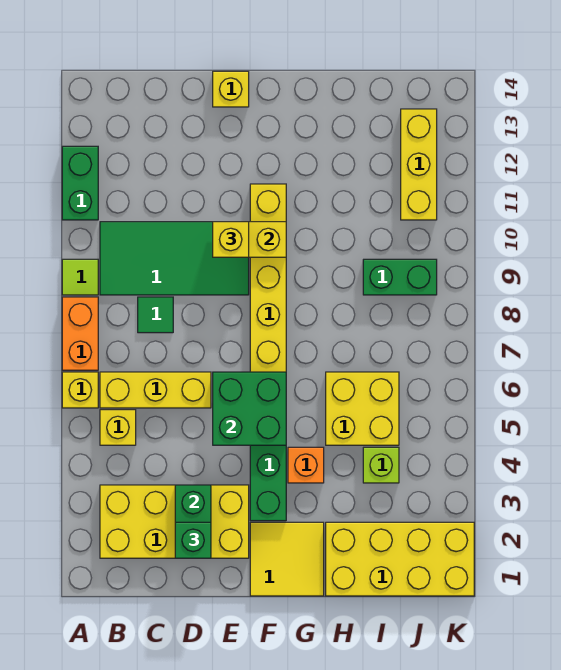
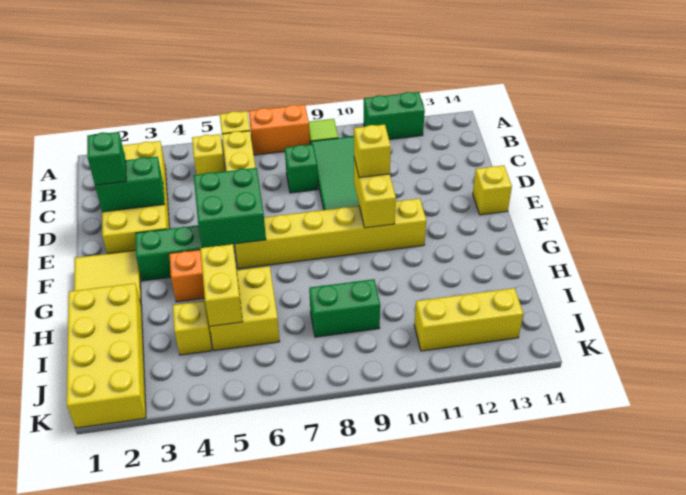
green 1x1 tile [138,297,173,333] -> green 1x1 brick [285,144,318,193]
none -> yellow 1x2 brick [200,244,243,326]
lime 1x1 brick [363,447,399,483] -> yellow 1x1 brick [173,301,212,355]
green 1x2 brick [363,259,437,295] -> green 1x2 brick turned to [309,279,380,337]

